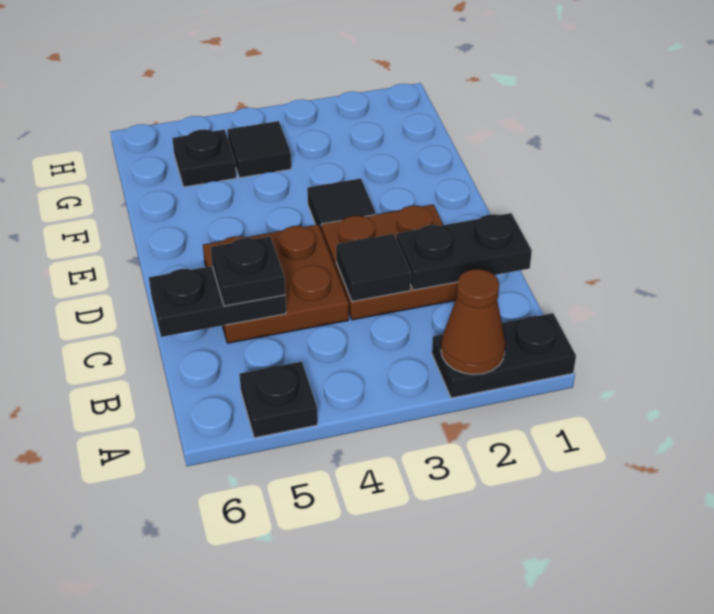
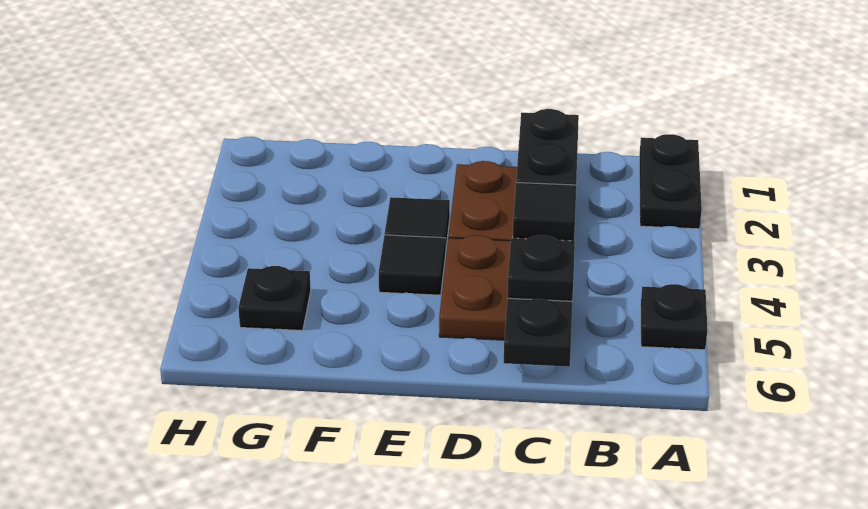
brown 1x1 cone [441,269,505,374] -> none
black 1x1 tile [227,121,291,178] -> black 1x1 tile moved to [379,235,445,295]

